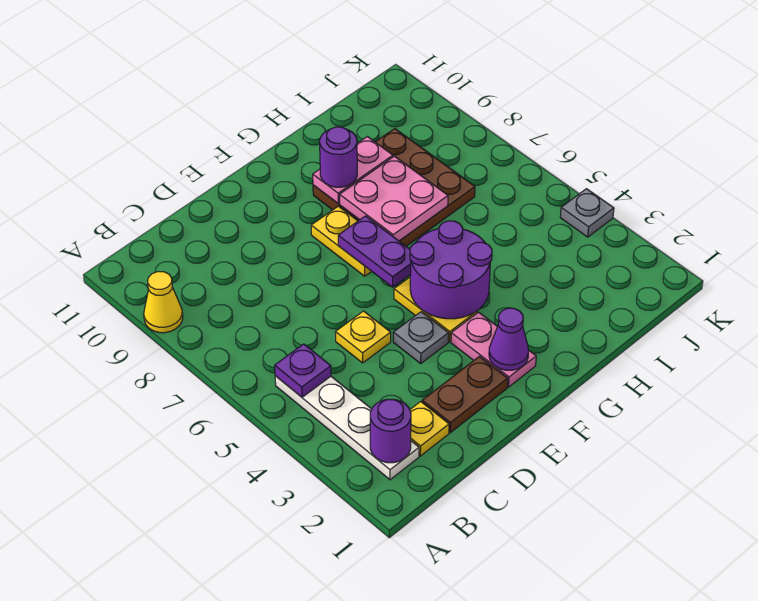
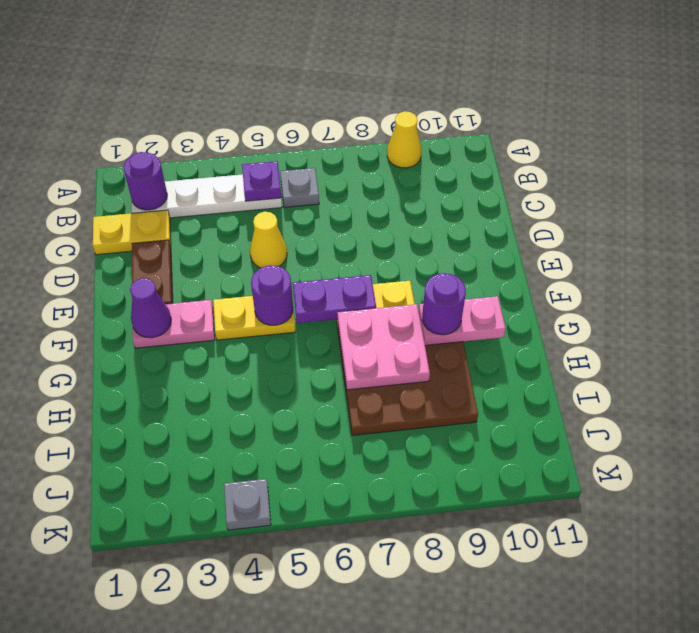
yellow 1x1 plate [410,402,449,456] -> yellow 1x2 plate [93,210,171,255]
yellow 1x1 plate [336,311,391,363] -> yellow 1x1 cone [250,212,287,268]
grey 1x1 plate [393,312,449,363] -> grey 1x1 plate moved to [280,168,319,207]
purple 2x2 round brick [410,221,492,319] -> purple 1x1 round brick [251,265,293,325]
pink 1x2 plate [313,137,393,204] -> pink 1x2 plate turned to [419,296,506,345]

